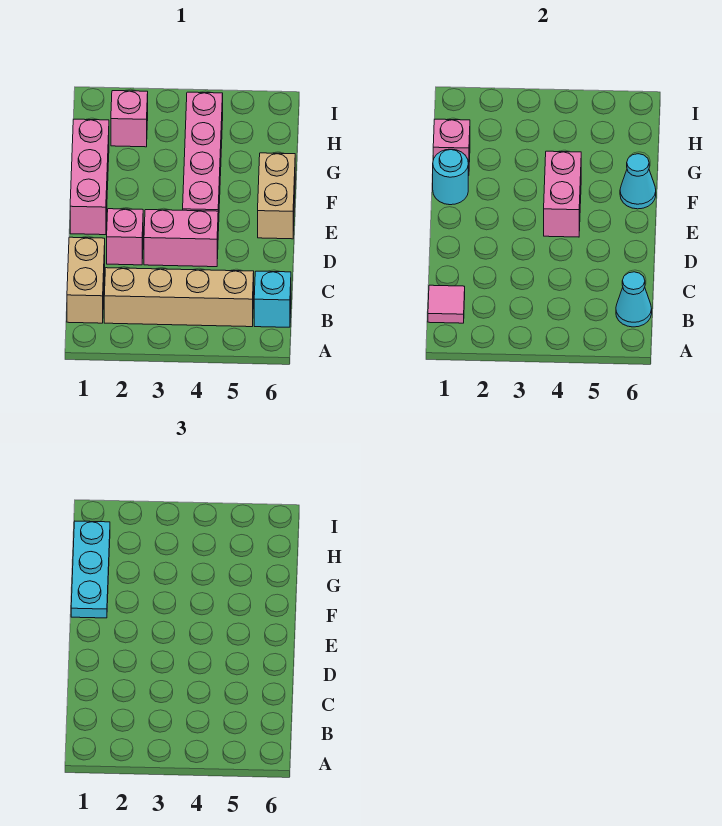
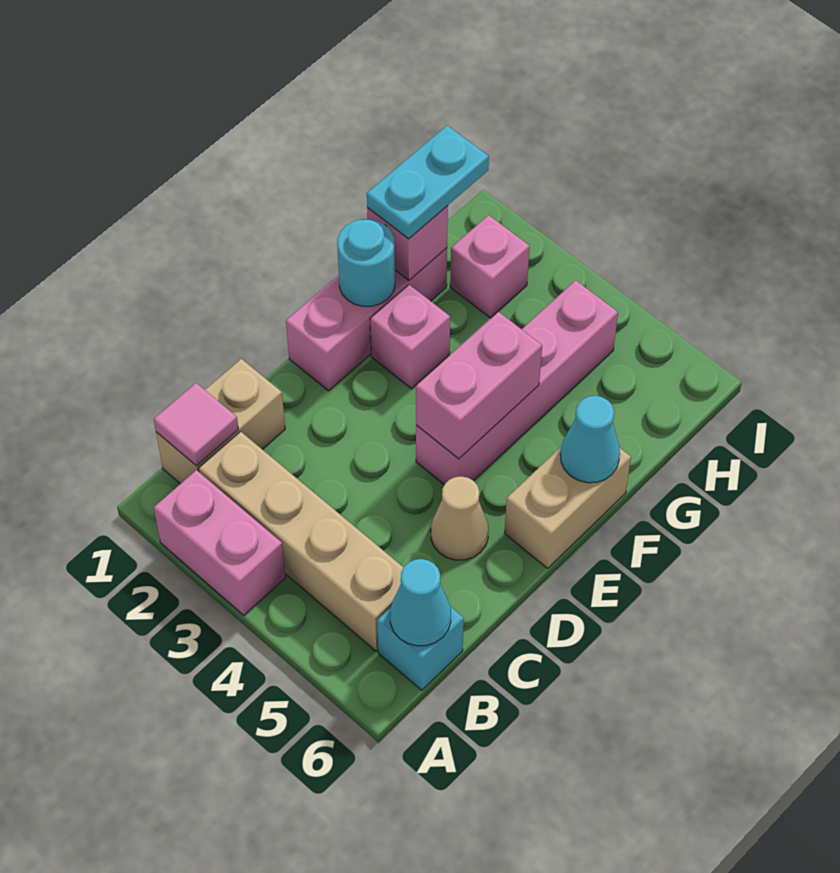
pink 1x1 brick [107,209,143,265] -> pink 1x1 brick moved to [370,285,450,389]
pink 1x2 brick [144,210,218,267] -> pink 1x2 brick moved to [154,470,286,615]
none -> tan 1x1 cone [431,476,489,560]
cyan 1x3 plate [71,521,110,618] -> cyan 1x2 plate [367,126,489,239]

